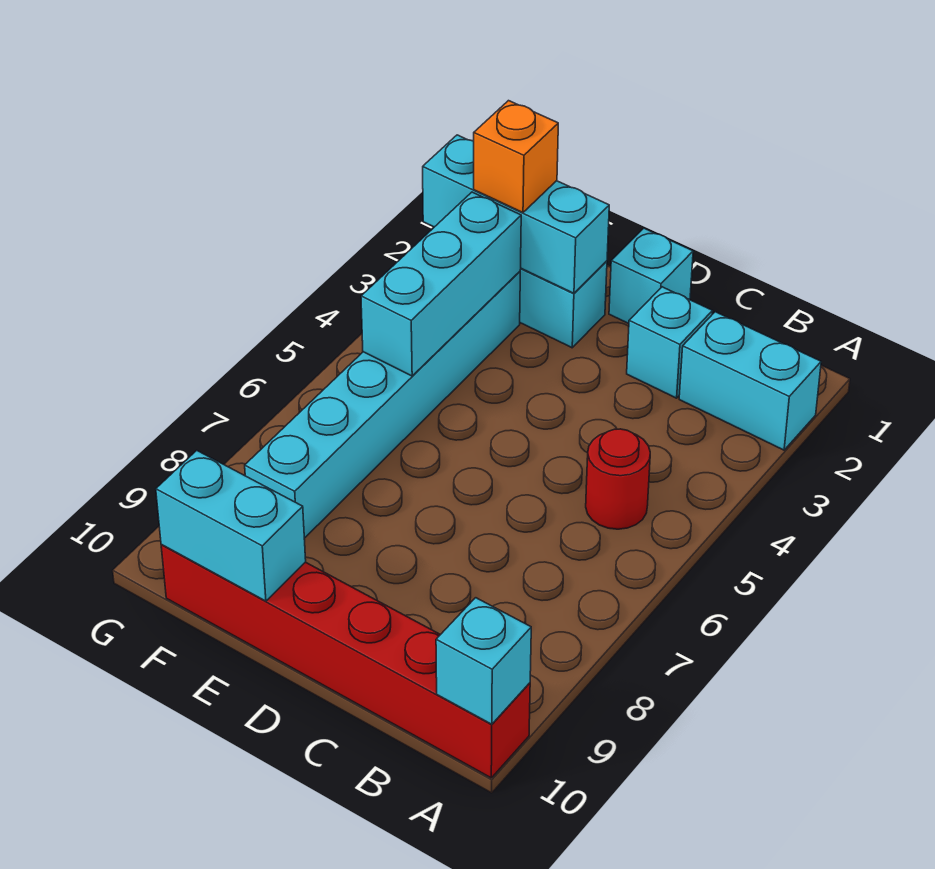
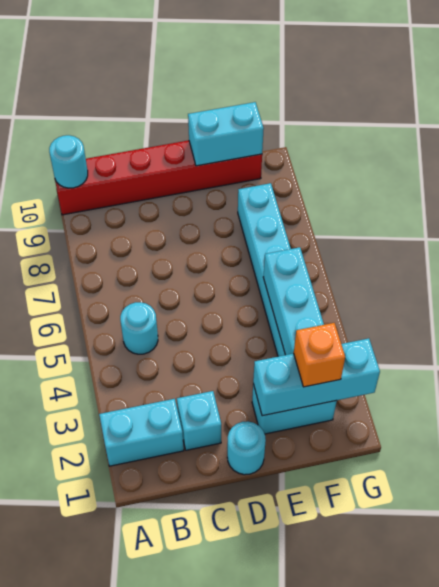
cyan 1x1 brick [436,598,531,724] -> cyan 1x1 round brick [49,135,88,188]
red 1x1 round brick [586,429,650,529] -> cyan 1x1 round brick [120,302,158,354]
cyan 1x1 brick [609,228,693,324] -> cyan 1x1 round brick [227,421,266,475]

